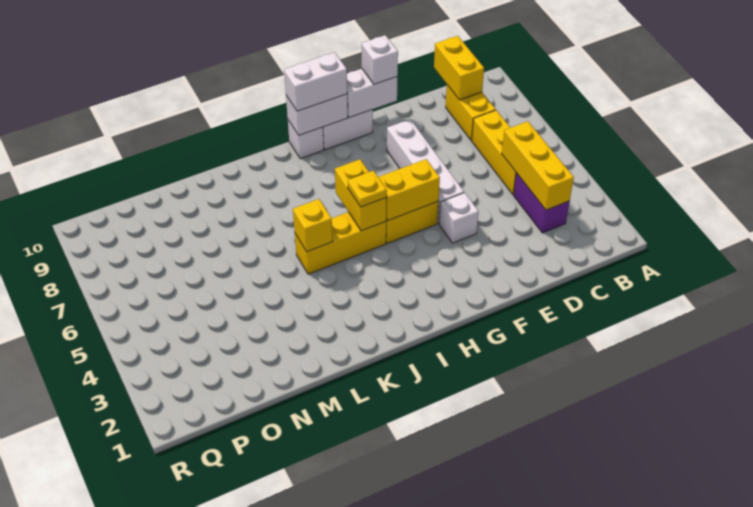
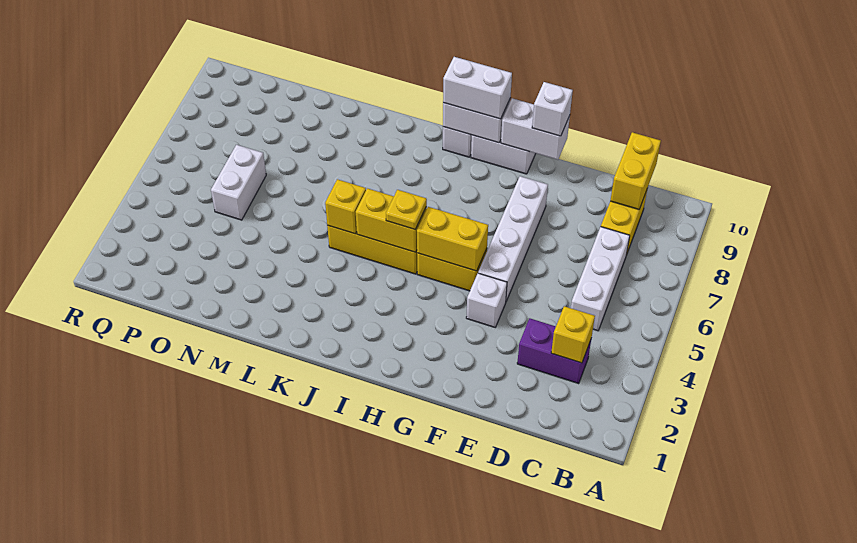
purple 1x2 brick [513,173,570,233] -> purple 1x2 brick turned to [517,318,591,384]
yellow 1x3 brick [502,121,574,210] -> yellow 1x1 brick [551,306,595,363]
yellow 1x3 brick [472,110,516,194] -> white 1x3 brick [571,227,630,331]
yellow 1x2 brick [335,159,387,231] -> yellow 1x2 brick turned to [356,188,427,252]
none -> white 1x2 brick [211,145,266,220]

